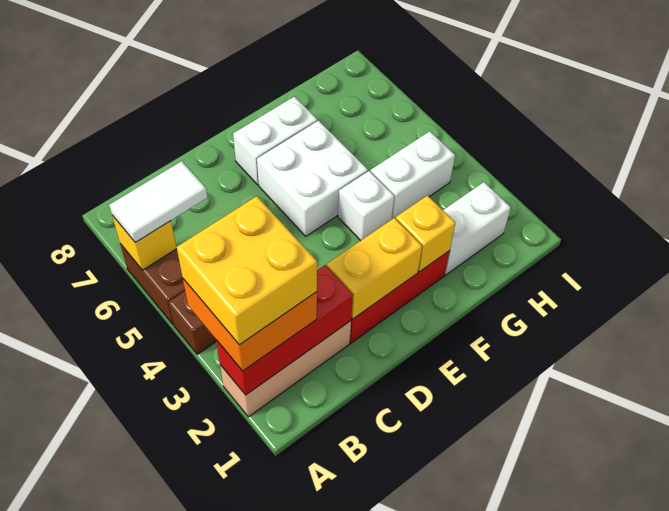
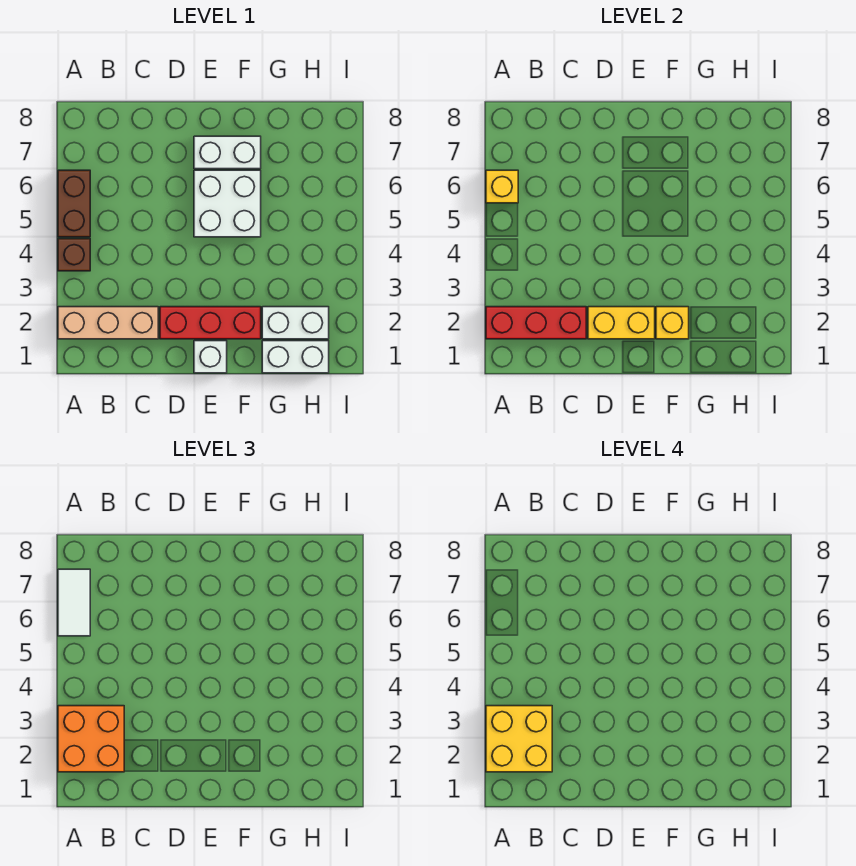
white 1x2 tile [109,161,207,243] -> white 1x2 tile turned to [58,569,90,636]
white 1x1 brick [338,171,394,241] -> white 1x1 brick moved to [194,341,227,373]
white 1x2 brick [371,131,455,219] -> white 1x2 brick moved to [262,341,329,373]

